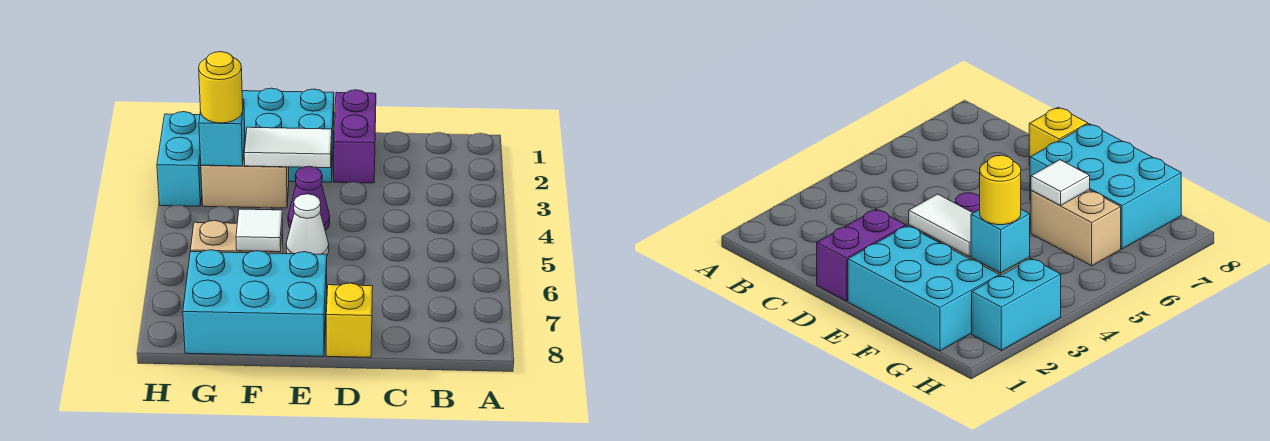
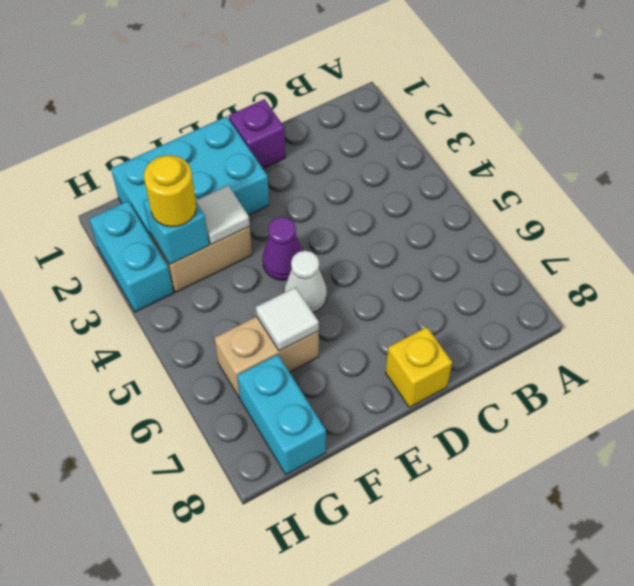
purple 1x2 brick [334,90,376,183] -> purple 1x1 brick [229,99,286,168]
white 1x2 tile [244,127,332,168] -> white 1x1 tile [196,185,250,245]
cyan 2x3 brick [183,250,327,356] -> cyan 1x2 brick [237,354,326,474]

